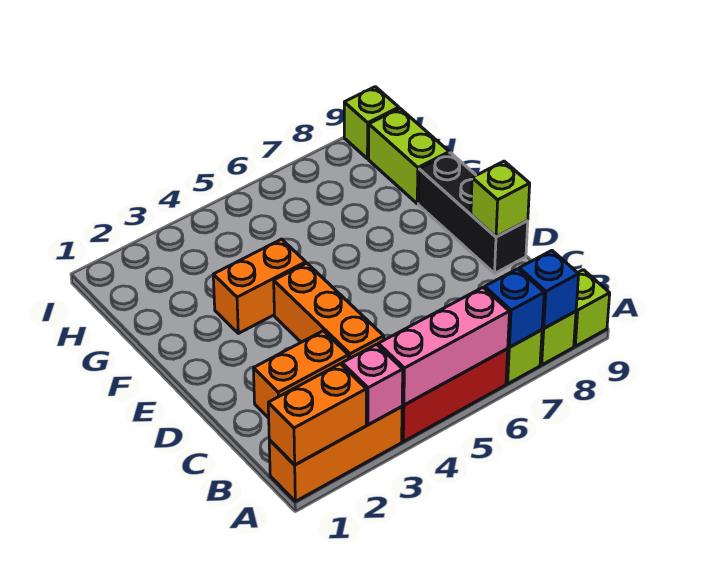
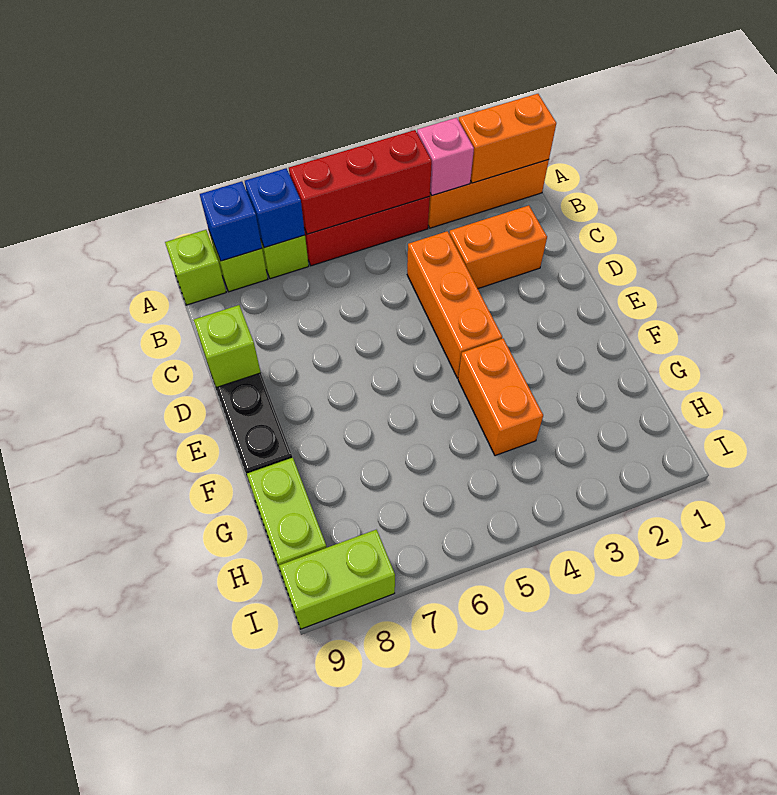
pink 1x3 brick [378,287,509,405] -> red 1x3 brick [289,130,432,234]
orange 1x2 brick [213,239,306,333] -> orange 1x2 brick turned to [458,339,543,456]
lime 1x1 brick [344,87,399,159] -> lime 1x2 brick [279,530,395,629]

